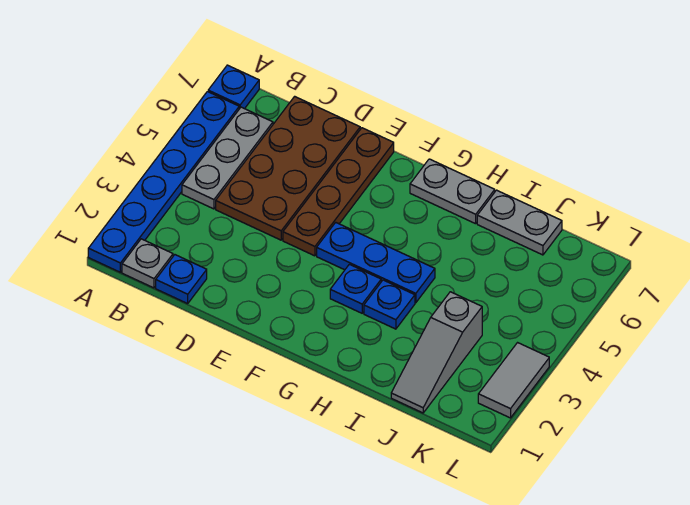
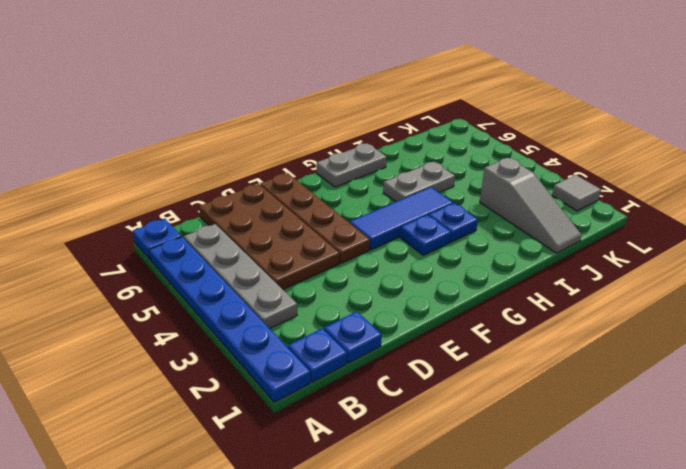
grey 1x1 plate [122,239,173,288] -> blue 1x1 plate [288,328,347,382]
grey 1x3 plate [182,107,273,209] -> grey 1x4 plate [184,224,297,328]
blue 1x3 plate [317,222,435,303] -> blue 1x3 tile [350,187,453,250]
grey 1x2 plate [477,190,562,255] -> grey 1x2 plate moved to [383,162,455,202]
grey 1x2 tile [478,343,549,418] -> grey 1x1 tile [552,175,601,211]

